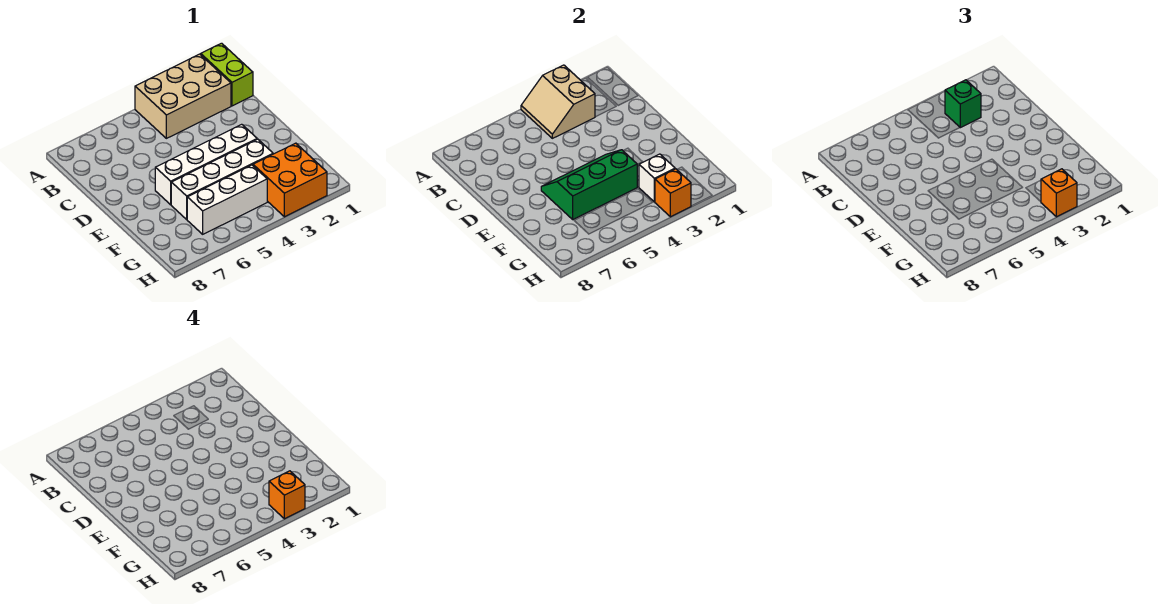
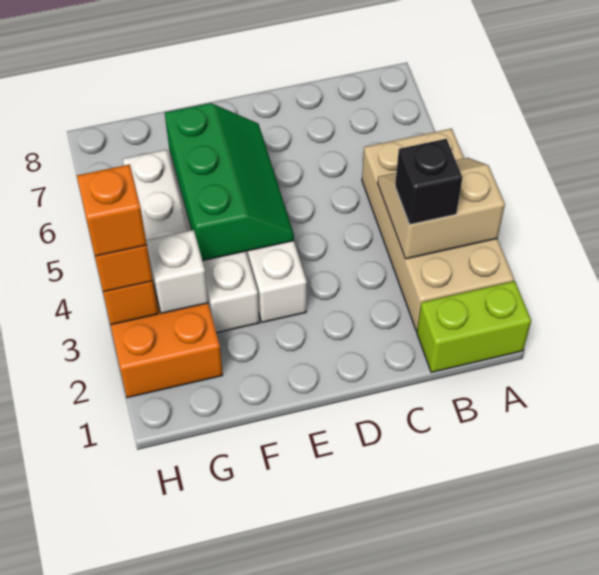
tan 2x3 brick [135,54,231,138] -> tan 2x4 brick [362,129,514,331]
green 1x1 brick [945,80,981,128] -> black 1x1 brick [395,139,462,224]

